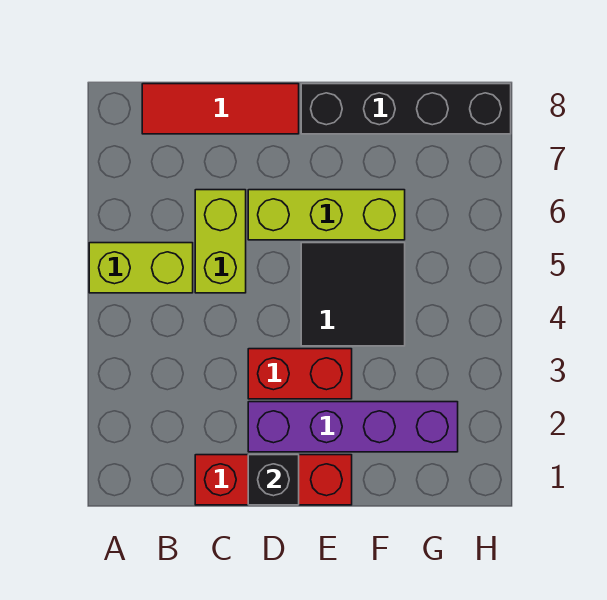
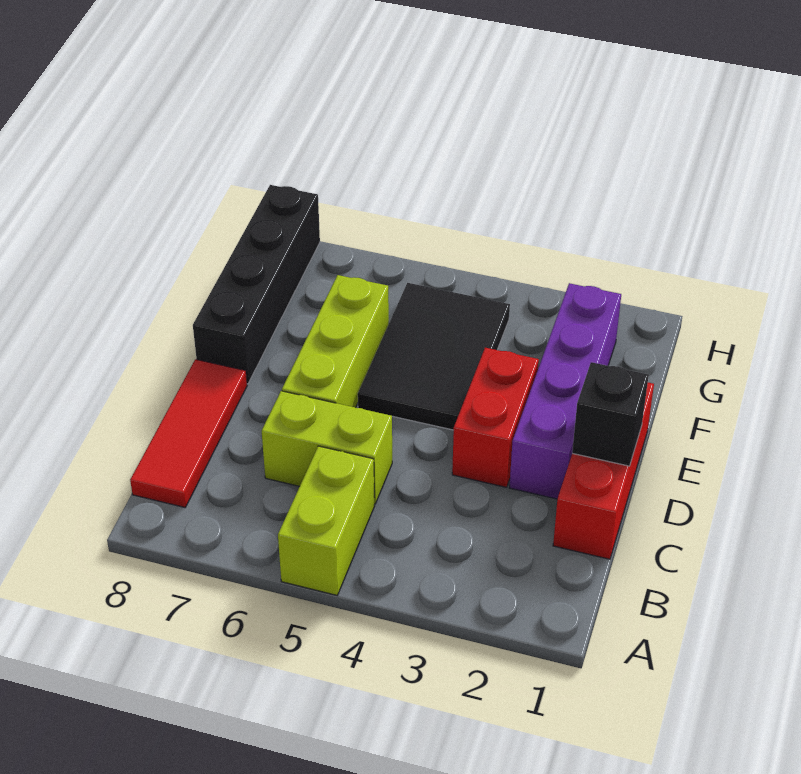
black 2x2 tile [301,243,405,346] -> black 2x3 tile [358,283,510,430]

